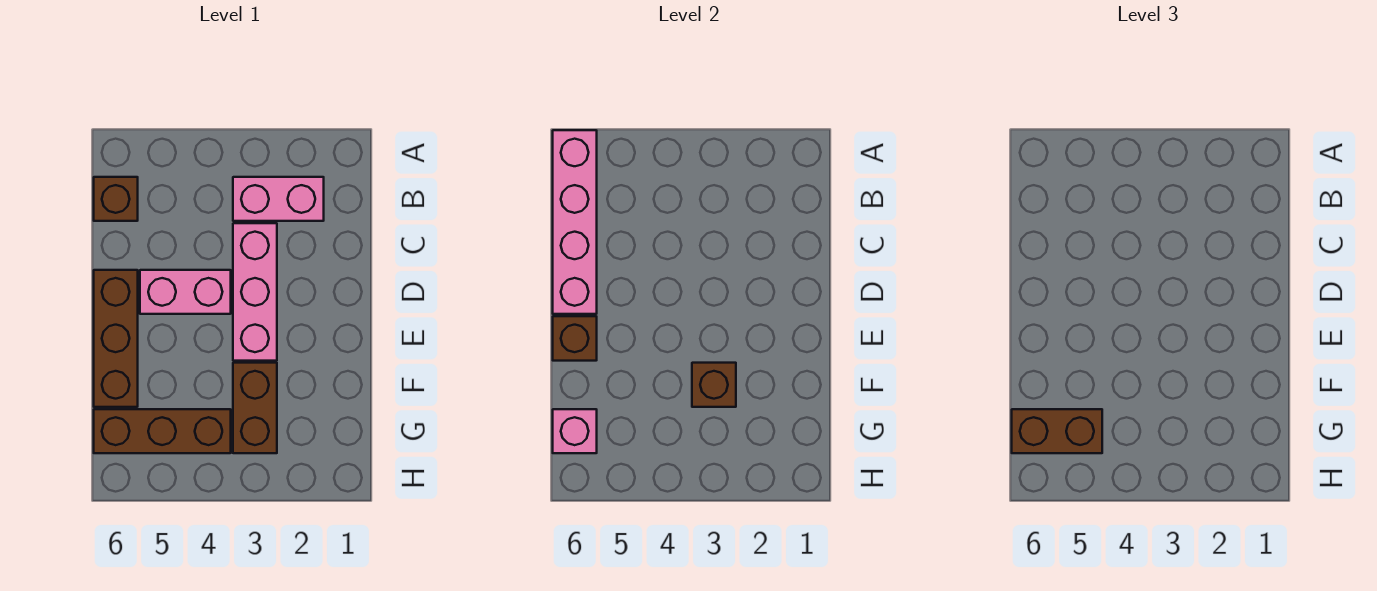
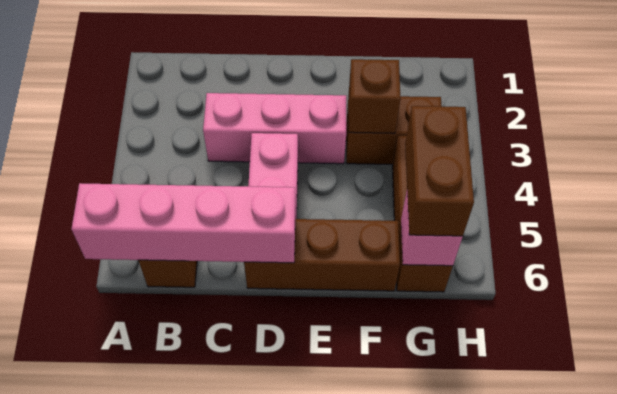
pink 1x2 brick [233,177,324,221] -> none
brown 1x1 brick [553,316,597,361] -> none

